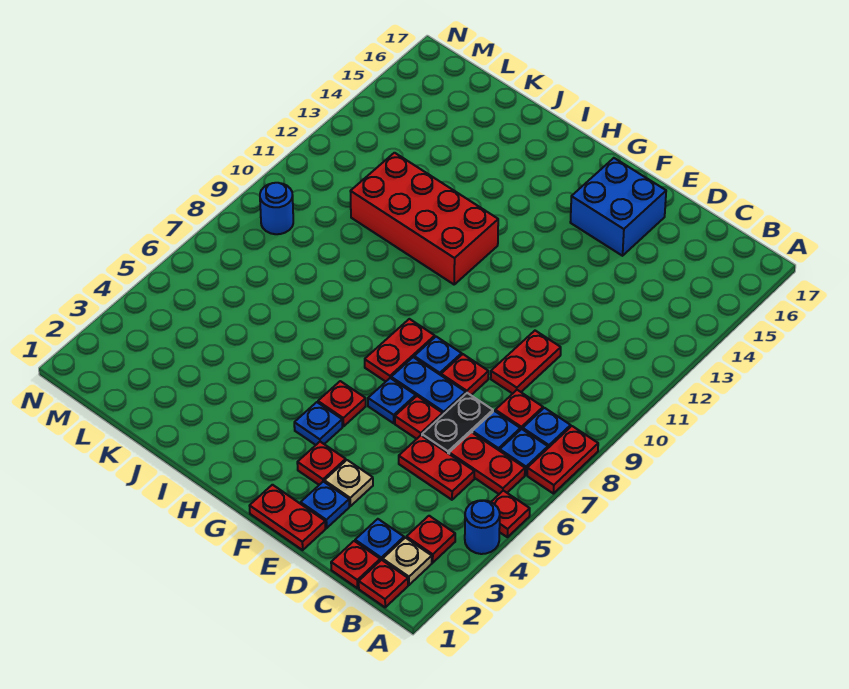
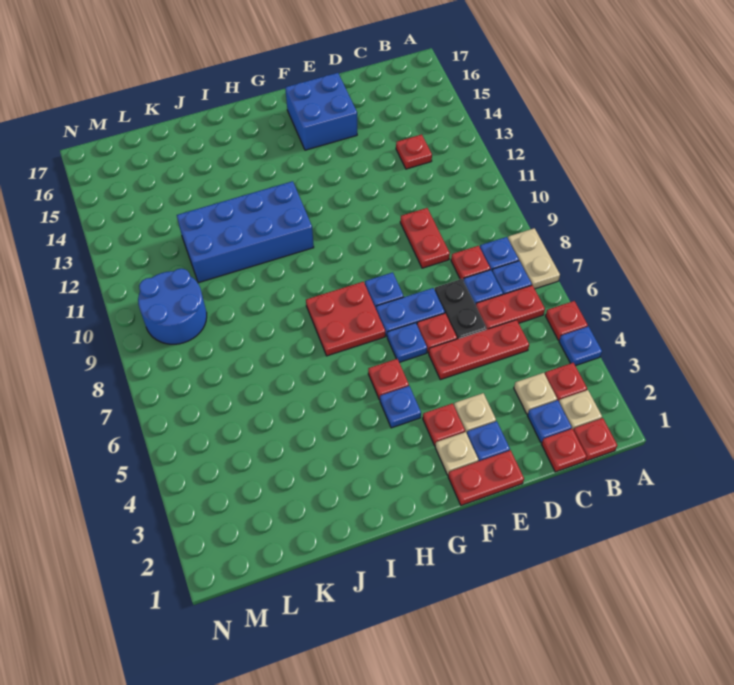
blue 1x1 round brick [465,500,500,554] -> blue 1x1 plate [559,326,602,366]
red 1x2 plate [527,426,598,494] -> tan 1x2 plate [508,228,560,289]
none -> tan 1x1 plate [514,373,557,414]
red 1x2 plate [399,435,474,500] -> red 1x3 plate [429,320,529,380]
red 1x1 plate [441,354,489,395] -> red 1x1 plate moved to [396,134,432,169]
none -> tan 1x1 plate [435,432,478,475]
red 1x2 plate [365,319,435,382] -> red 2x2 plate [306,282,385,356]
red 2x4 brick [350,153,498,284] -> blue 2x4 brick [177,181,314,283]
blue 1x1 round brick [260,183,293,234] -> blue 2x2 round brick [138,269,207,344]

